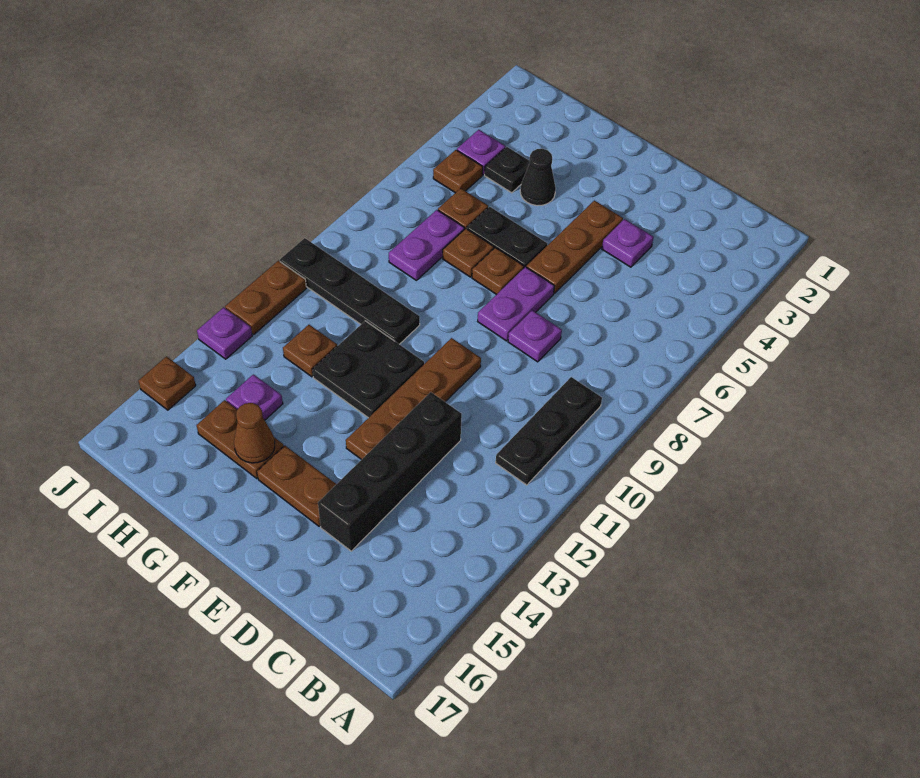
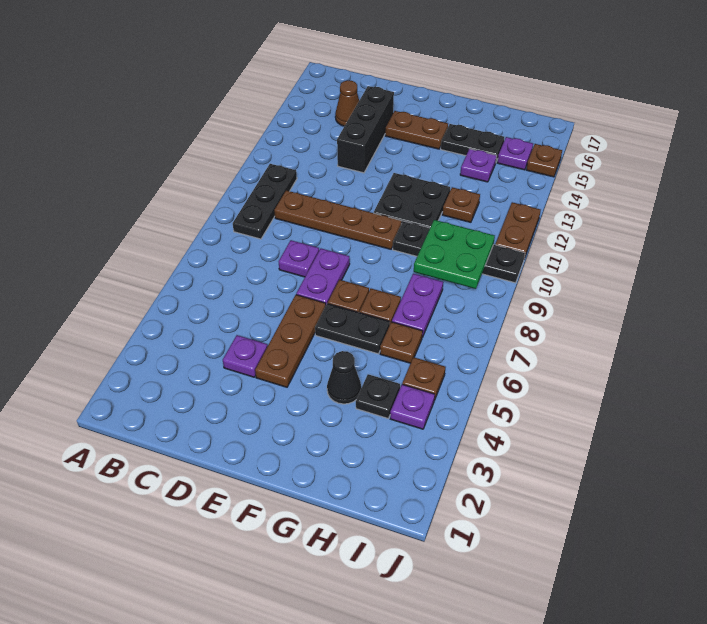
black 1x4 brick [318,392,462,551] -> black 1x3 brick [337,86,394,173]
brown 1x4 plate [346,338,481,460] -> brown 1x4 plate turned to [274,191,401,249]
brown 1x2 plate [197,400,284,479] -> black 1x2 plate [441,124,504,162]
brown 1x1 cone [234,403,275,463] -> brown 1x1 cone moved to [335,80,359,126]
none -> green 2x2 plate [414,220,495,289]
purple 1x1 plate [197,307,252,359] -> purple 1x1 plate moved to [497,137,533,170]

